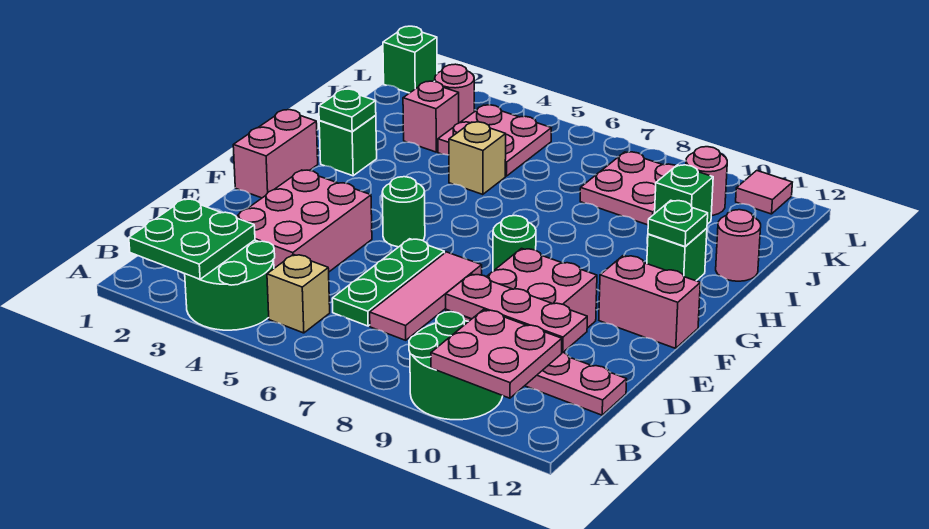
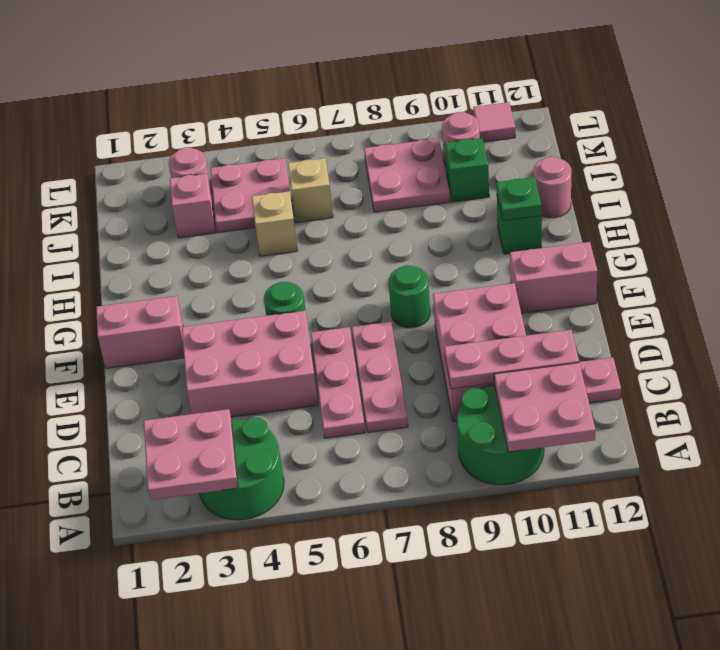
green 2x2 plate [129,199,255,279] -> pink 2x2 plate [144,409,238,500]
tan 1x1 brick [267,254,330,333] -> tan 1x1 brick moved to [288,158,333,222]
pink 2x3 brick [236,170,372,272] -> pink 2x3 brick turned to [182,311,318,417]
green 1x3 plate [332,239,444,326] -> pink 1x3 plate [311,327,365,438]
pink 1x3 tile [370,252,482,340] -> pink 1x3 plate [352,322,408,433]
pink 1x2 brick [233,110,318,198] -> pink 1x2 brick turned to [96,296,184,368]
green 1x1 brick [319,115,377,176] -> none
green 1x1 plate [319,89,376,132] -> none
green 1x1 brick [383,26,437,93] -> none

